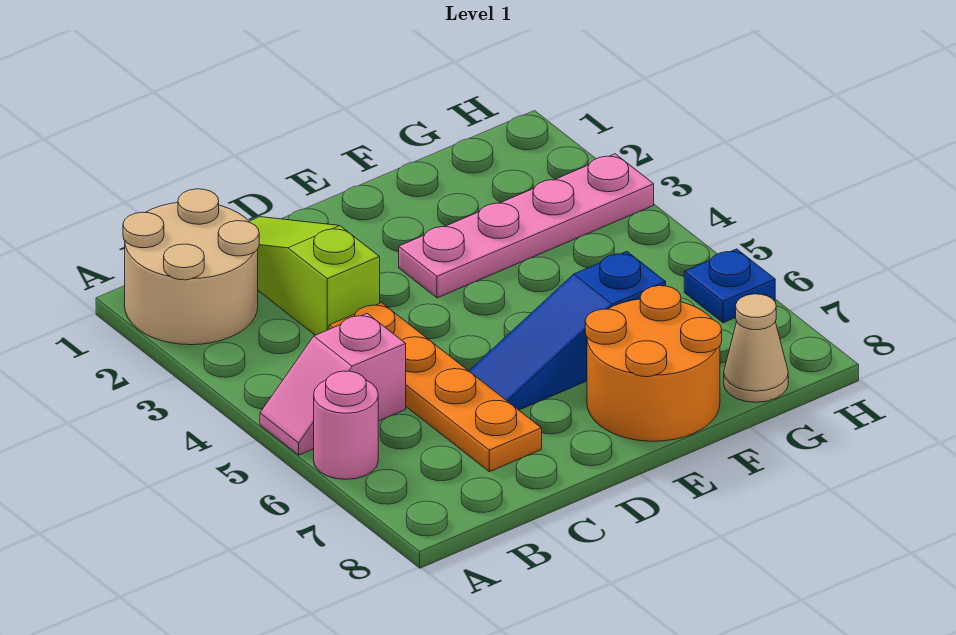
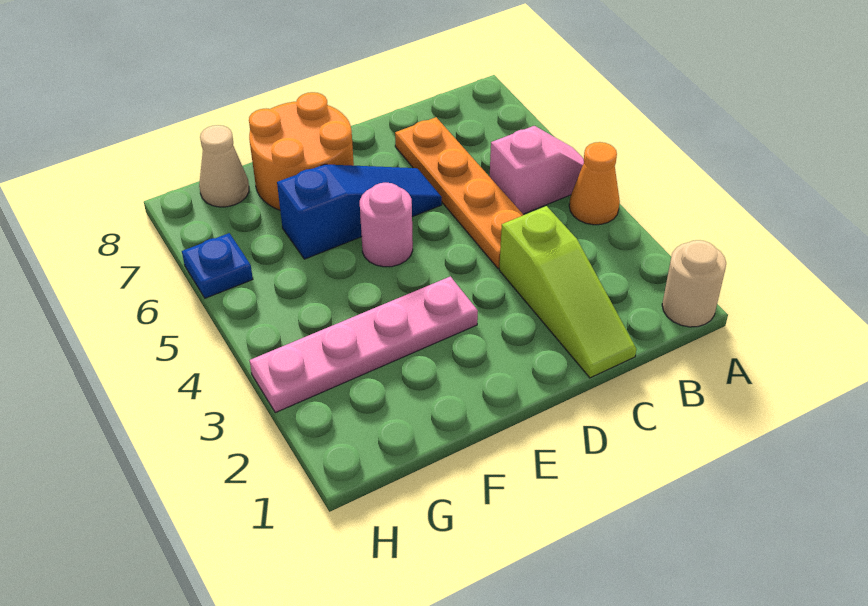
tan 2x2 round brick [123,189,259,345] -> tan 1x1 round brick [662,240,726,327]
none -> orange 1x1 cone [569,142,620,225]
pink 1x1 round brick [314,371,378,479] -> pink 1x1 round brick moved to [360,183,413,267]

